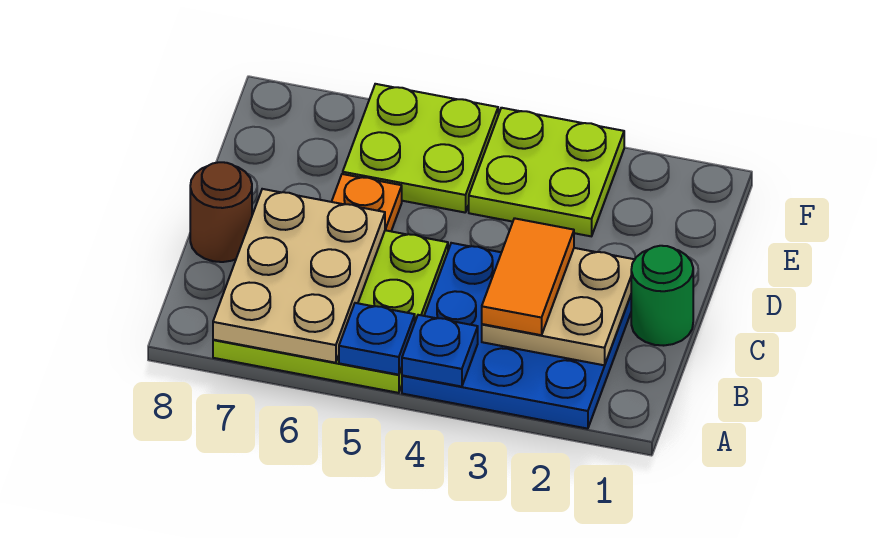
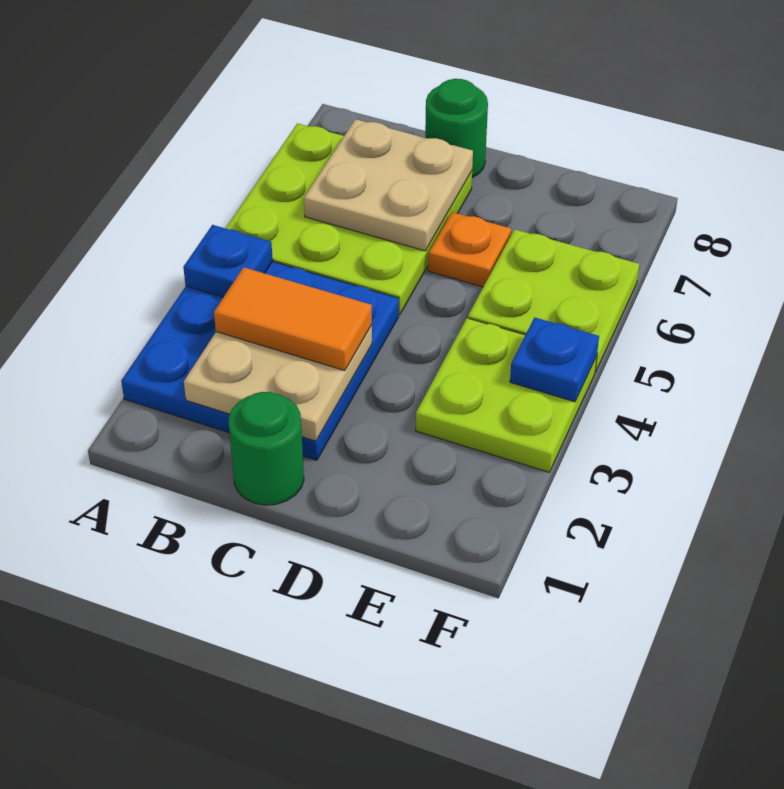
blue 1x1 plate [339,303,415,375] -> blue 1x1 plate moved to [510,317,599,402]
tan 2x3 plate [213,189,385,363] -> tan 2x2 plate [304,119,473,251]
brown 1x1 round brick [190,162,252,262] -> green 1x1 round brick [425,79,488,178]

